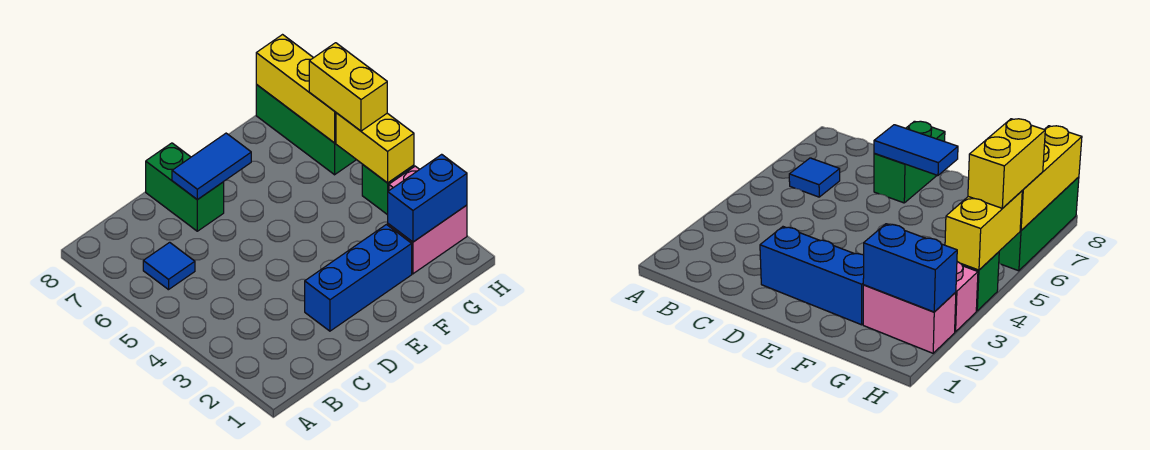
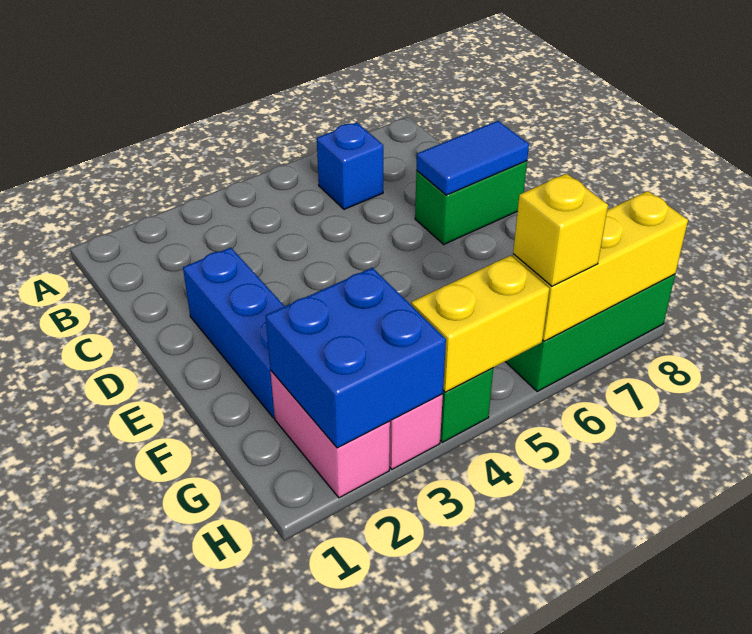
blue 1x1 tile [143,242,195,290] -> blue 1x1 brick [317,122,383,209]
blue 1x2 tile [172,133,251,200] -> blue 1x2 tile turned to [417,121,529,195]
blue 1x2 brick [388,154,467,242] -> blue 2x2 brick [266,268,446,448]
yellow 1x2 brick [309,43,387,131] -> yellow 1x1 brick [513,174,608,286]

